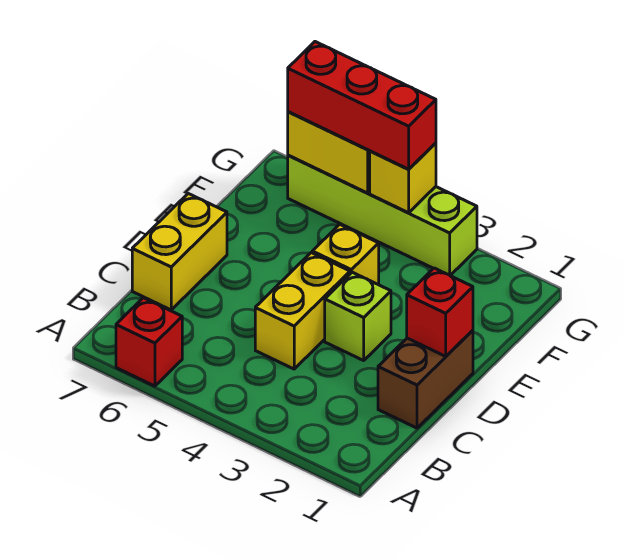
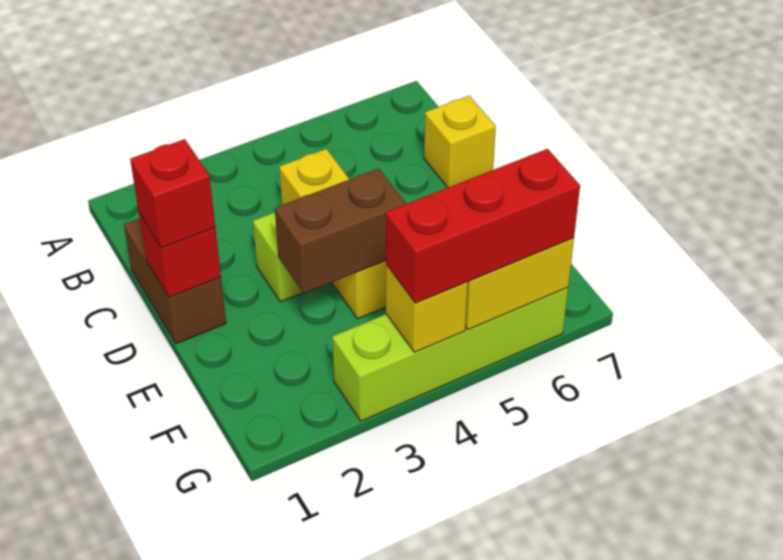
red 1x1 brick [116,298,182,386] -> red 1x1 brick moved to [130,139,215,248]
yellow 1x2 brick [132,194,227,310] -> yellow 1x1 brick [424,96,496,187]
none -> brown 1x2 brick [275,168,406,294]

